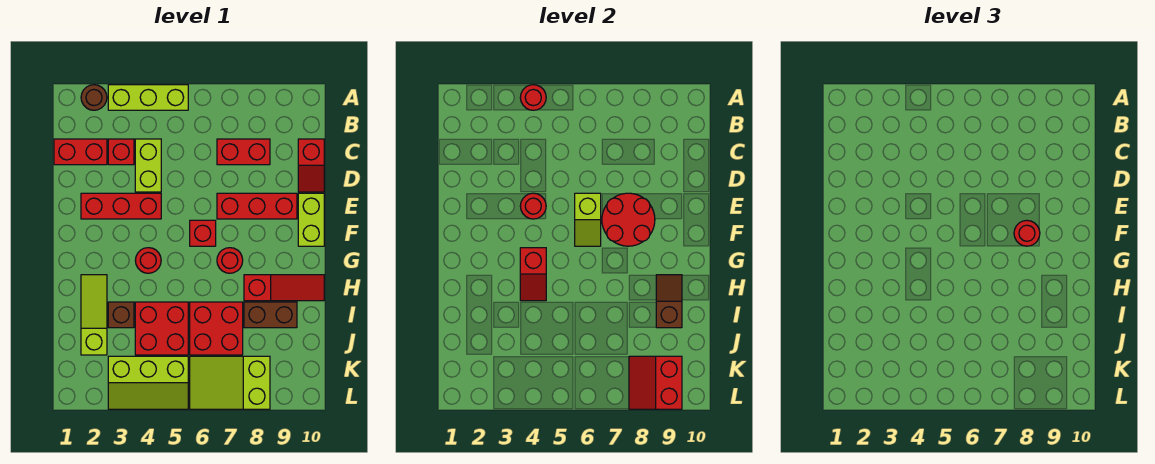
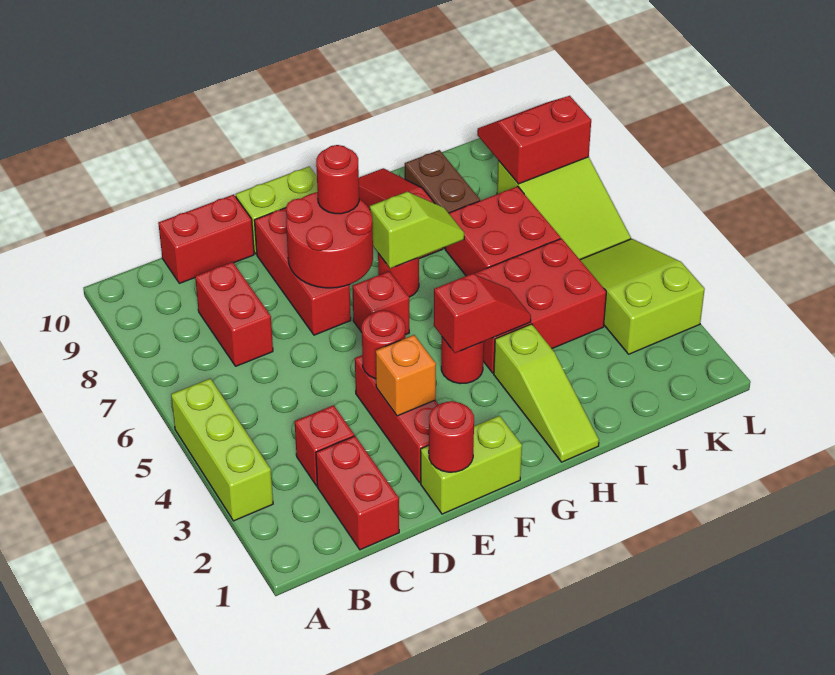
brown 1x1 round brick [81,85,107,110] -> none
red 1x1 round brick [520,85,546,110] -> red 1x1 round brick moved to [429,401,474,472]
lime 1x2 brick [135,139,161,192] -> lime 1x2 brick moved to [421,416,522,514]
red 1x2 slope [298,139,324,192] -> red 1x2 brick [158,194,254,283]
none -> orange 1x1 brick [376,335,436,416]
lime 1x2 slope [575,193,601,246] -> lime 1x2 slope moved to [370,192,464,268]
lime 1x3 slope [81,275,107,355] -> lime 1x3 slope turned to [494,324,599,462]
brown 1x2 slope [656,275,682,328] -> none
brown 1x1 brick [108,302,134,328] -> none
red 2x2 brick [135,302,188,355] -> red 2x3 brick [474,238,606,373]
lime 2x3 slope [108,356,188,409] -> lime 2x3 slope turned to [580,239,705,354]
red 2x2 slope [629,356,682,409] -> red 2x2 slope turned to [477,96,591,184]

